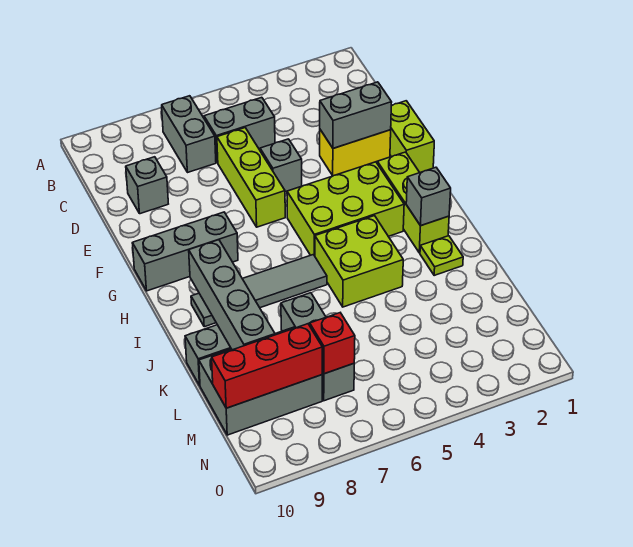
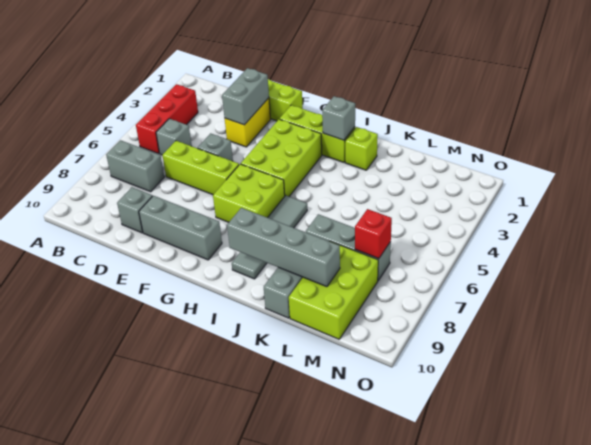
grey 1x2 brick [204,97,275,163] -> grey 1x1 brick [156,119,192,155]
grey 1x3 brick [132,212,238,291] -> grey 1x3 brick turned to [139,196,222,260]
lime 2x2 brick [315,216,403,307] -> lime 2x2 brick moved to [213,164,285,222]
lime 1x1 plate [420,236,463,275] -> lime 1x1 brick [345,127,378,170]
grey 2x3 brick [199,327,322,435] -> lime 2x3 brick [289,241,378,339]
red 1x3 brick [212,324,322,408] -> red 1x3 brick moved to [136,84,198,154]

